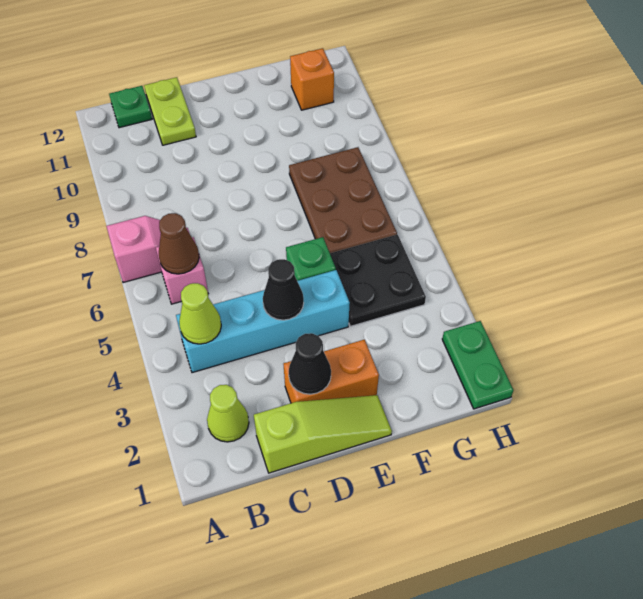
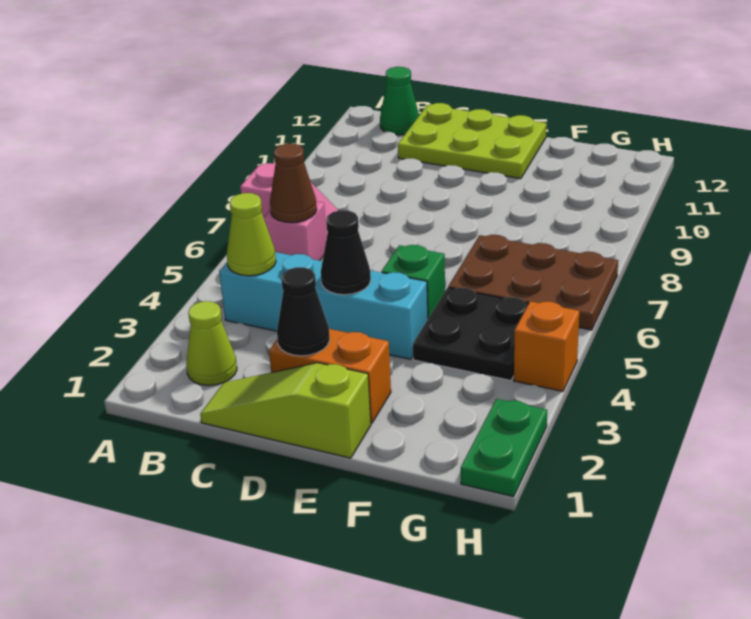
green 1x1 plate [109,86,152,128] -> green 1x1 cone [380,67,419,135]
lime 1x3 slope [254,395,392,473] -> lime 1x3 slope turned to [200,363,371,458]
lime 1x2 plate [144,77,196,145] -> lime 2x3 plate [398,103,546,179]
brown 2x3 plate [289,147,397,253] -> brown 2x3 plate turned to [448,235,618,330]
orange 1x1 brick [290,48,334,110] -> orange 1x1 brick moved to [514,301,579,391]

